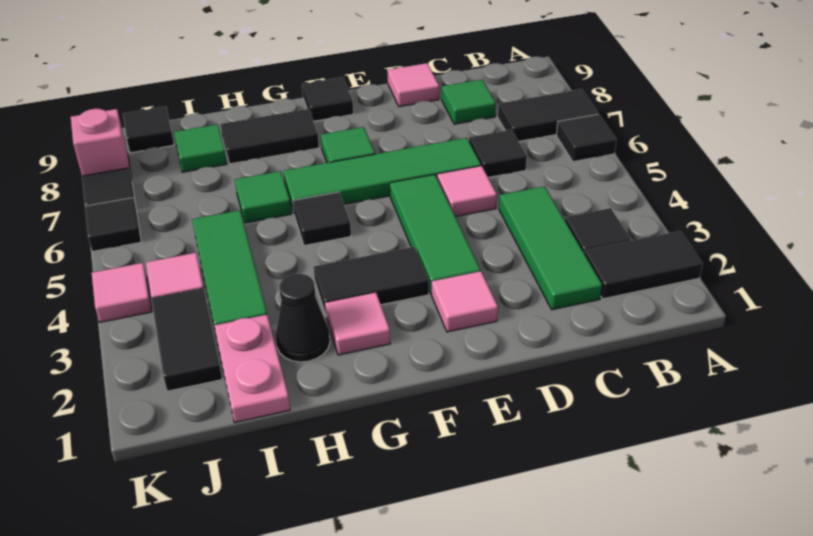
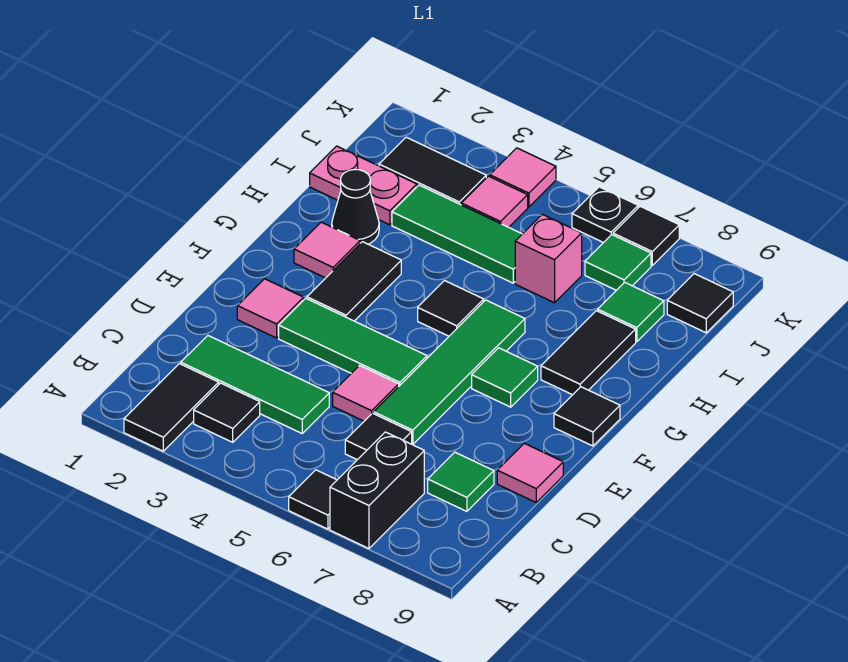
black 1x2 tile [498,89,598,141] -> black 1x2 brick [330,432,424,548]
green 1x1 tile [235,171,291,223] -> green 1x1 tile moved to [585,235,651,290]
black 1x1 tile [85,198,141,252] -> black 1x1 plate [572,187,638,243]
pink 1x1 brick [71,109,132,179] -> pink 1x1 brick moved to [515,214,582,303]

